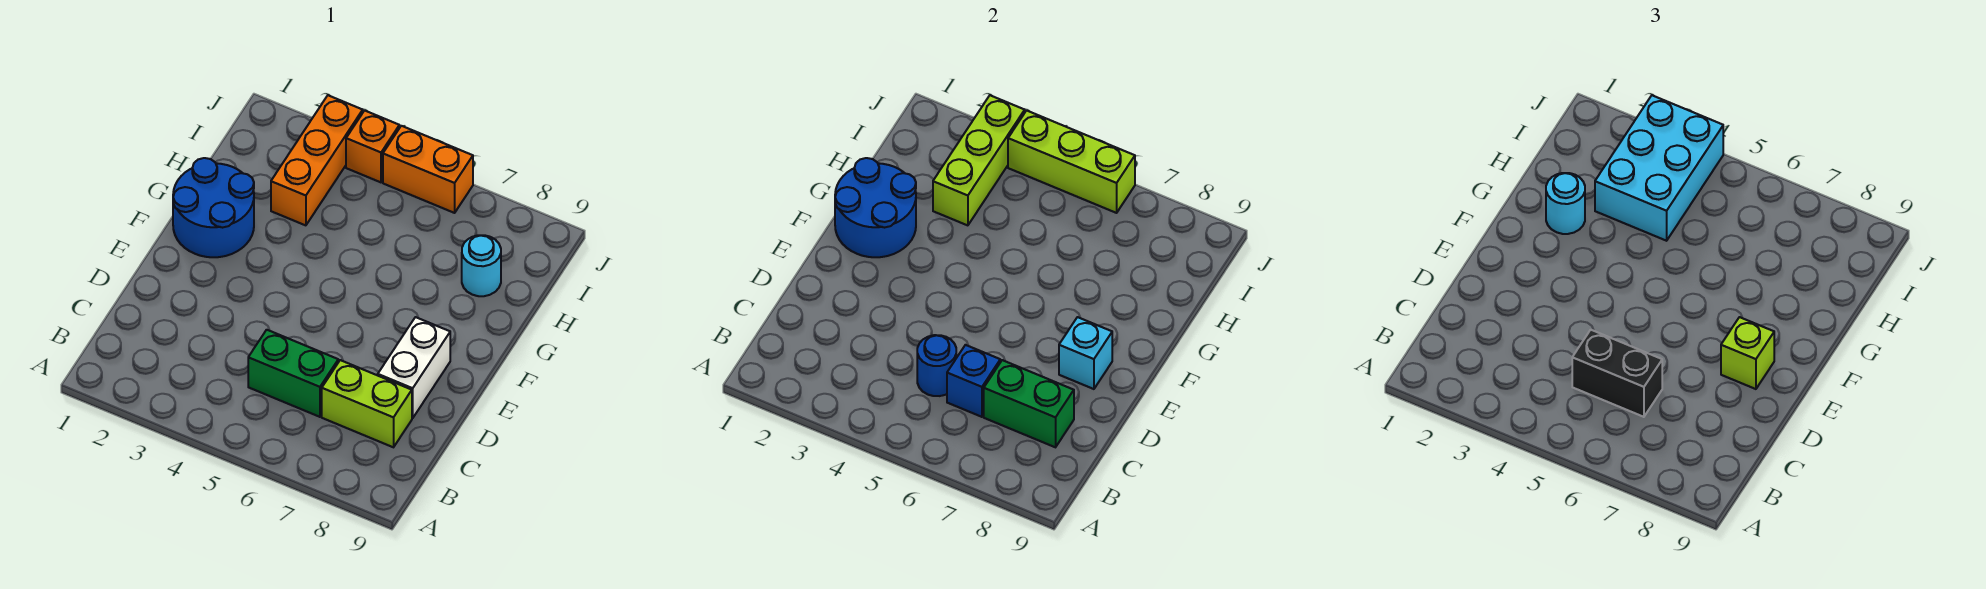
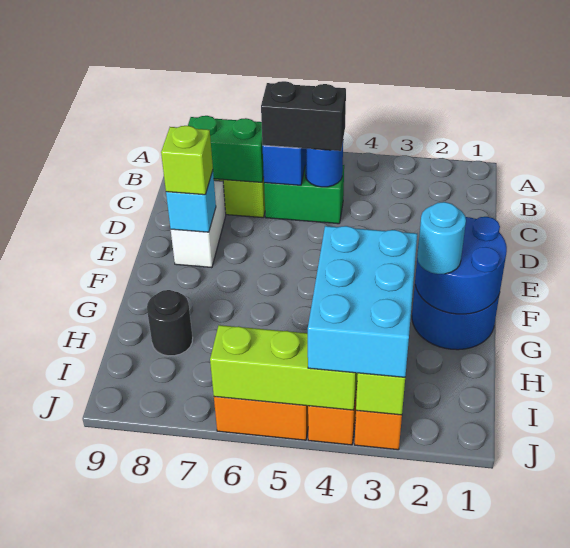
cyan 1x1 round brick [462,235,501,296] -> black 1x1 round brick [147,290,193,356]

